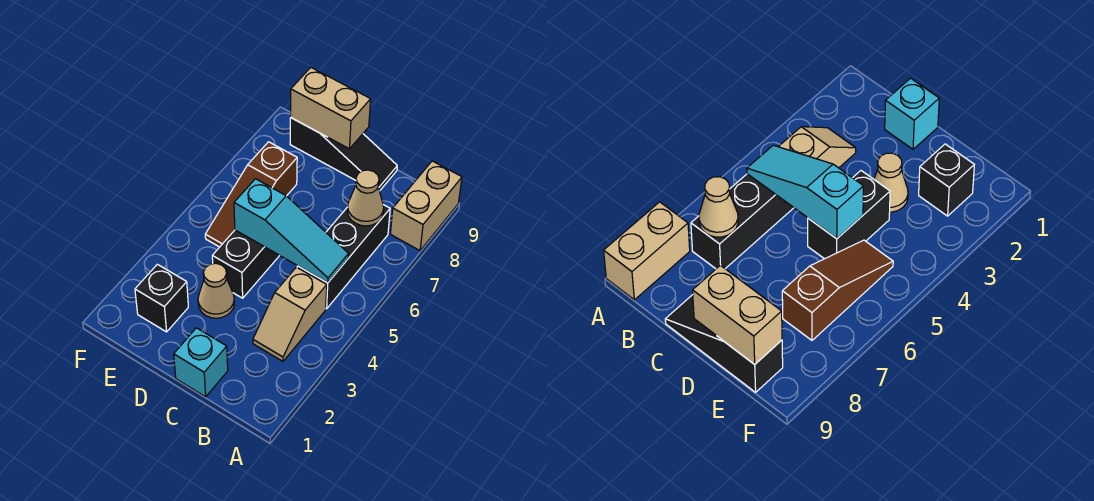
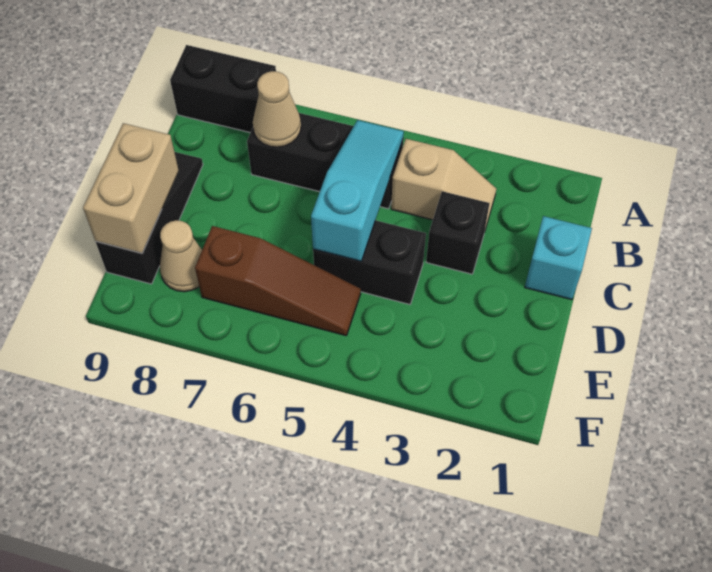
tan 1x2 brick [391,161,462,251] -> black 1x2 brick [170,45,276,133]
tan 1x1 cone [198,263,234,318] -> tan 1x1 cone moved to [160,220,202,292]
black 1x1 brick [135,264,188,332] -> black 1x1 brick moved to [426,191,490,274]

